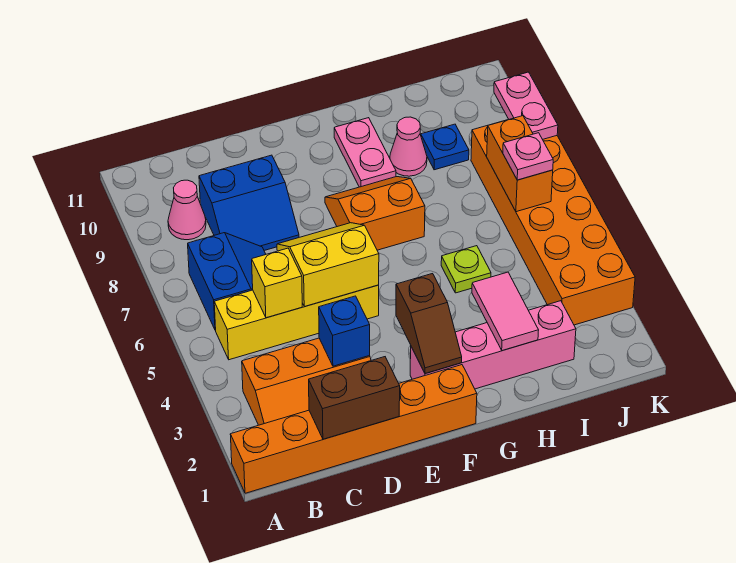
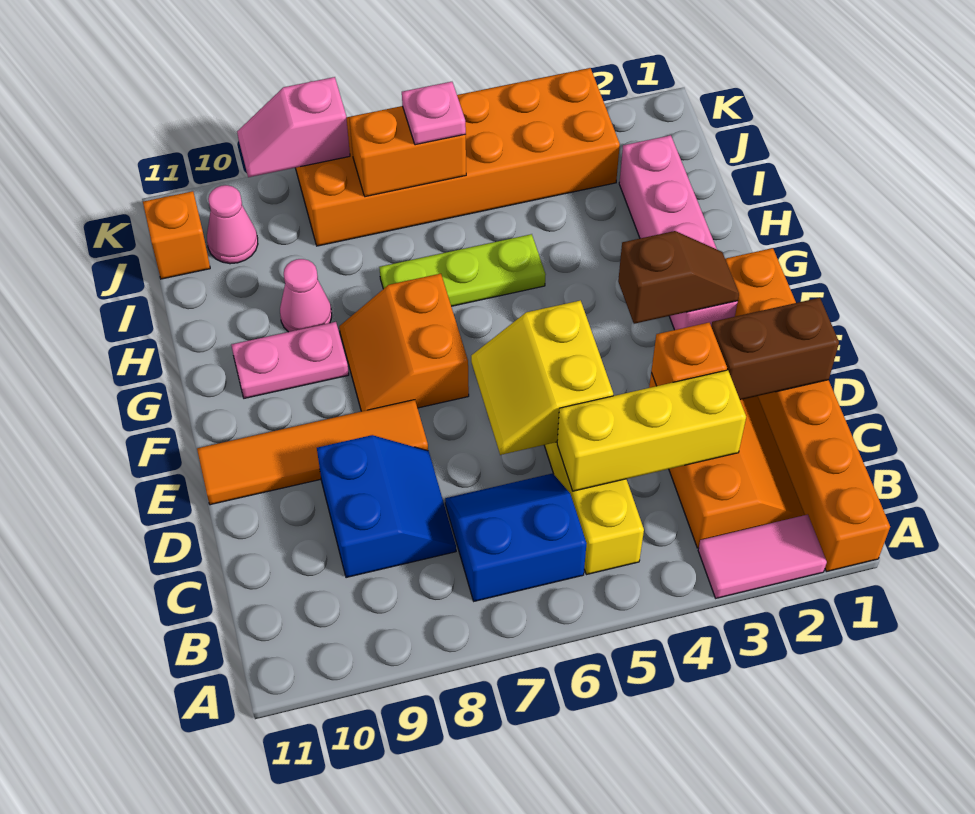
pink 1x1 cone [168,180,206,240] -> pink 1x1 cone moved to [207,185,258,264]
brown 1x2 brick [309,357,400,439] -> brown 1x2 brick turned to [711,298,839,400]
yellow 1x1 brick [252,248,302,318] -> yellow 1x3 brick [557,370,746,491]
blue 1x1 brick [319,296,370,366] -> orange 1x1 brick [651,323,727,386]
none -> orange 1x4 tile [197,400,428,505]
pink 1x2 tile [472,272,539,351] -> pink 1x2 tile moved to [698,515,827,598]
lime 1x1 plate [441,246,491,293] -> lime 1x3 plate [379,234,546,306]
blue 1x1 plate [421,124,469,170] -> none
none -> orange 1x1 brick [143,191,210,279]
pink 1x2 plate [494,72,558,139] -> pink 1x2 slope [237,77,350,177]

